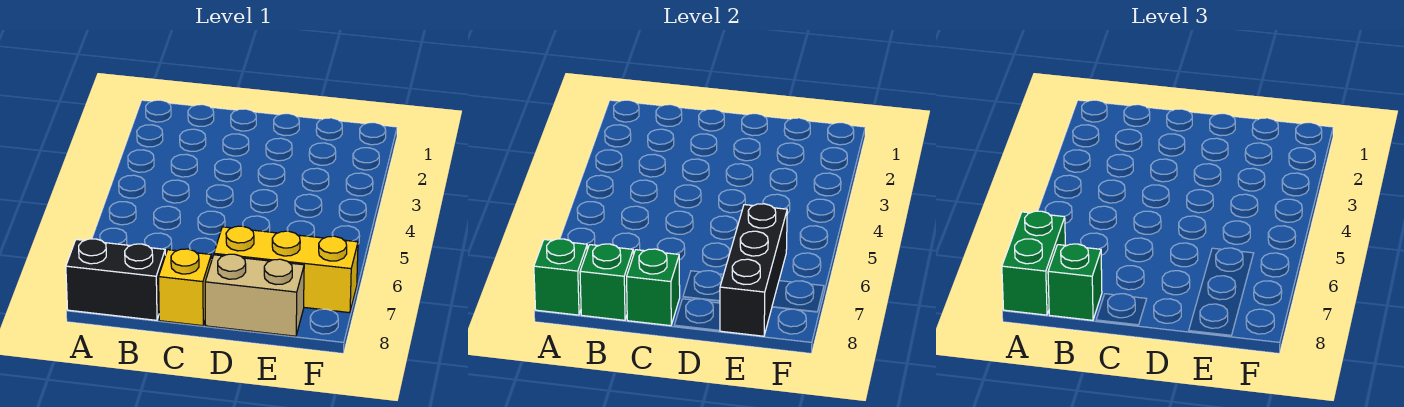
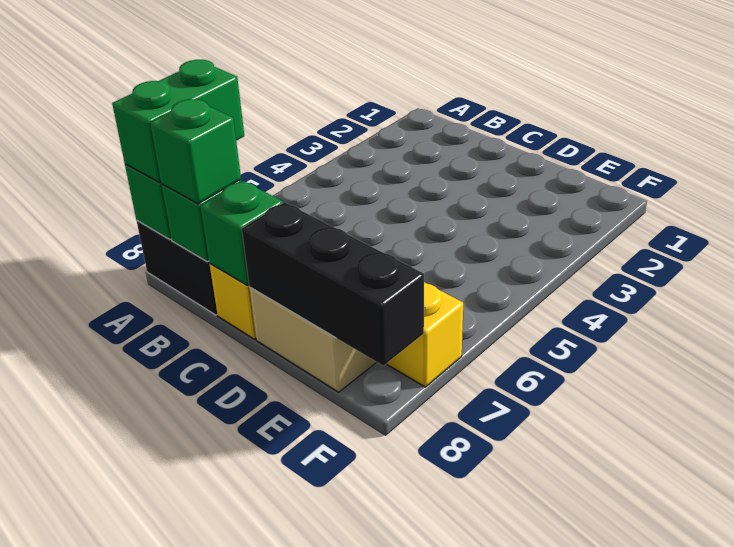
black 1x3 brick [720,204,787,336] -> black 1x3 brick turned to [242,202,424,366]

